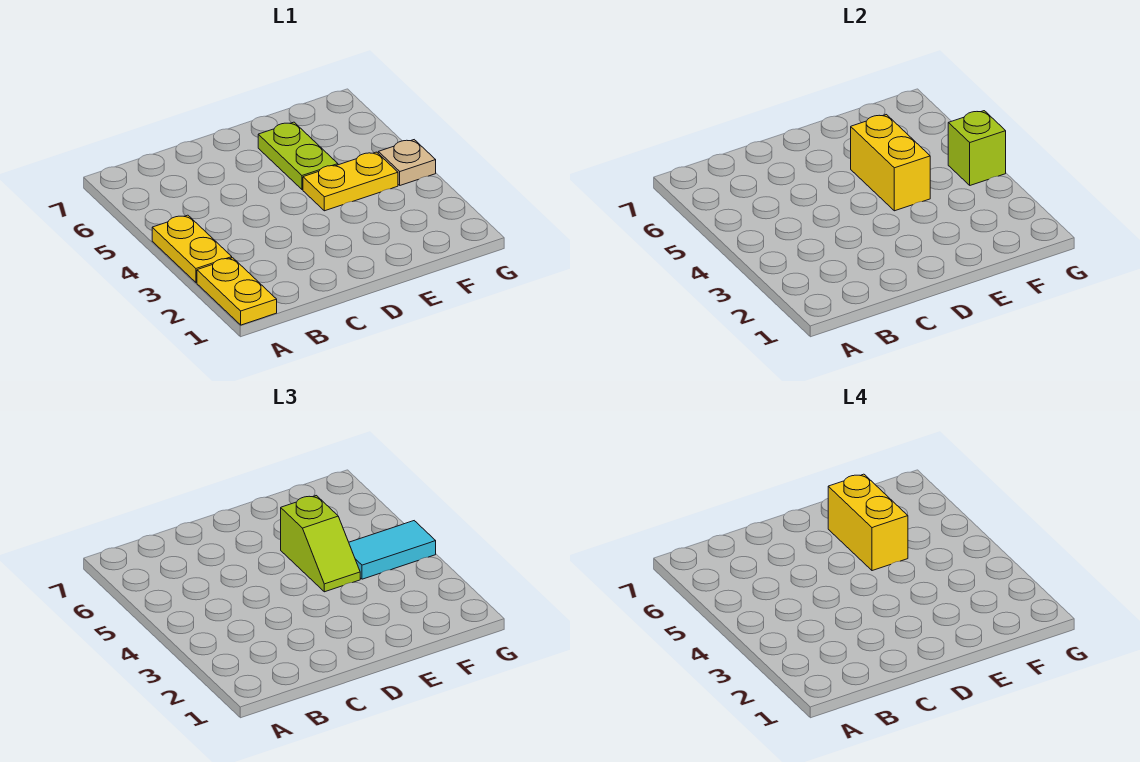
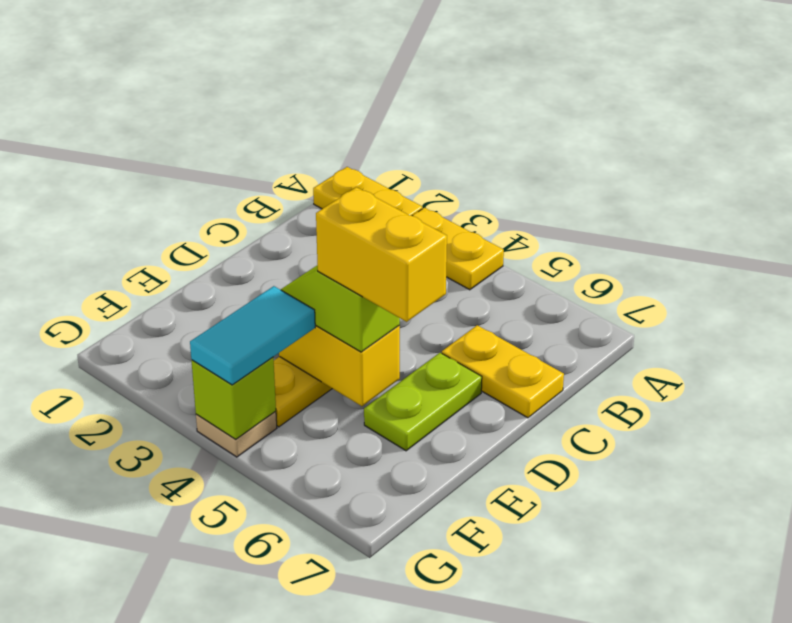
none -> yellow 1x2 plate [442,325,564,418]
lime 1x2 plate [258,122,338,190] -> lime 1x2 plate turned to [364,353,482,451]

